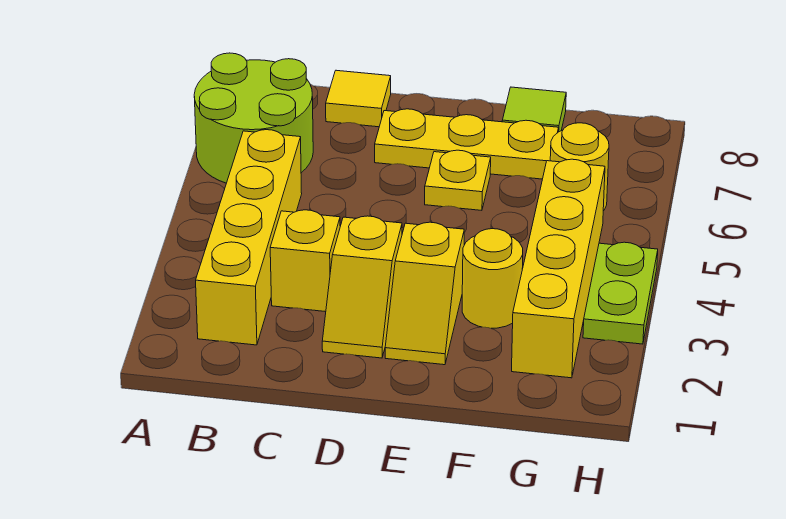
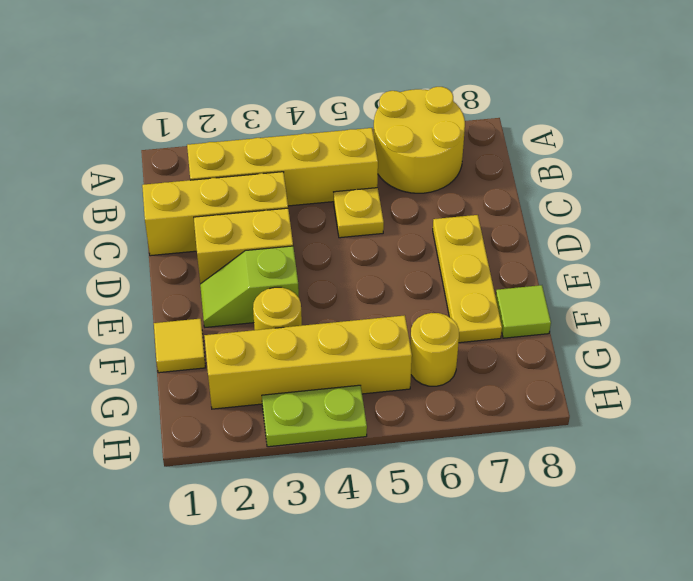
lime 2x2 round brick [194,53,313,183] -> yellow 2x2 round brick [374,87,465,193]
yellow 1x1 brick [270,210,340,312] -> yellow 1x3 brick [142,172,288,256]
yellow 1x1 tile [326,70,391,127] -> yellow 1x1 tile moved to [154,319,206,373]
yellow 1x2 slope [322,216,402,358] -> yellow 1x2 brick [194,208,293,284]
yellow 1x2 slope [385,222,464,365] -> lime 1x2 slope [200,246,299,327]
yellow 1x1 plate [425,150,491,210] -> yellow 1x1 plate moved to [334,188,384,238]

